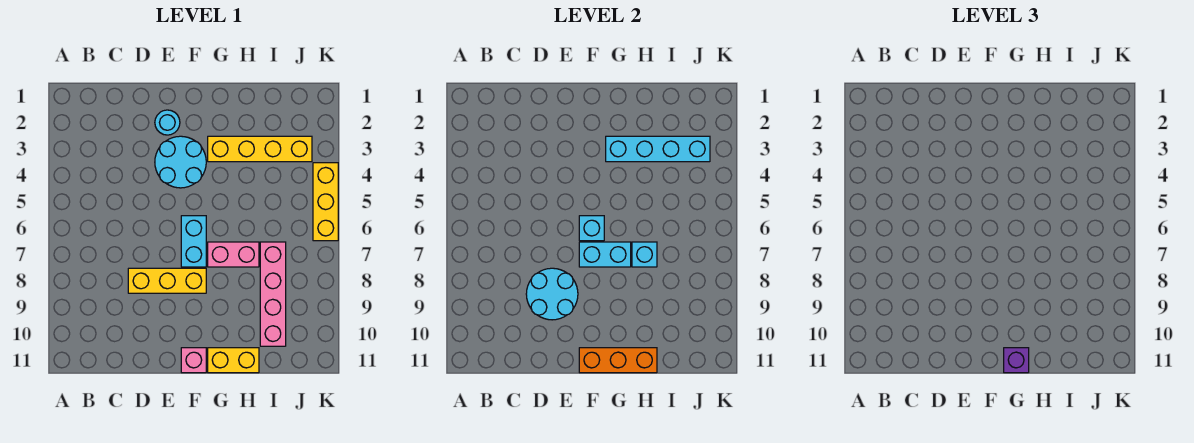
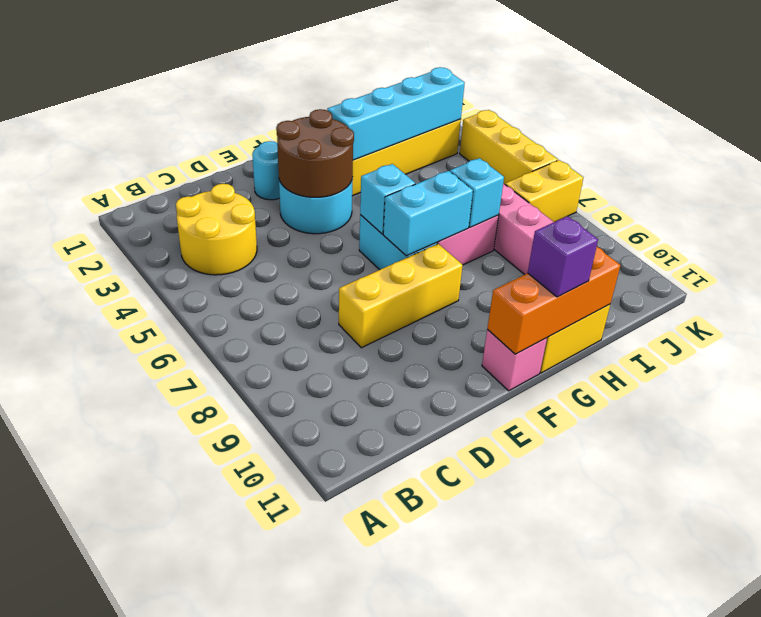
none -> yellow 2x2 round brick [176,184,257,275]
cyan 2x2 round brick [526,268,578,320] -> none
none -> brown 2x2 round brick [276,109,354,197]
none -> yellow 1x2 brick [505,160,583,222]

